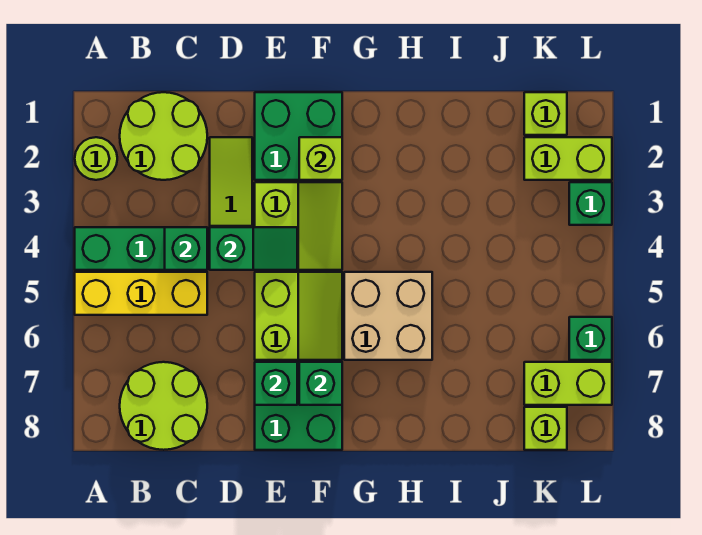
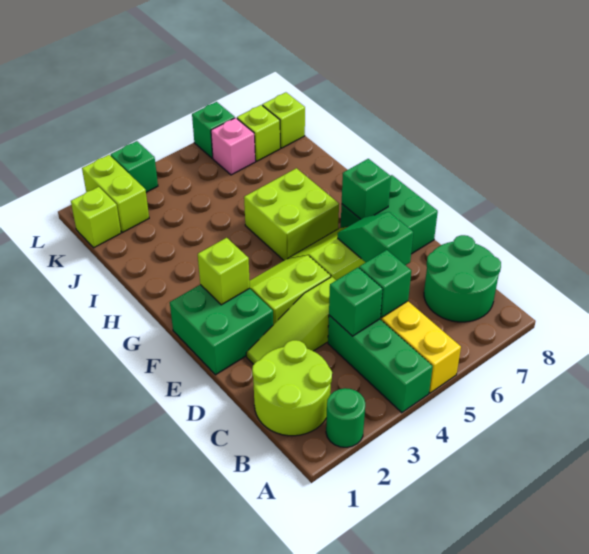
lime 1x1 round brick [75,137,117,180] -> green 1x1 round brick [326,388,365,447]
lime 2x2 round brick [120,362,207,450] -> green 2x2 round brick [424,235,501,322]
green 1x2 slope [210,227,297,270] -> green 1x2 slope moved to [338,212,413,265]
green 1x1 brick [255,362,297,405] -> green 1x1 brick moved to [359,250,411,318]
tan 2x2 brick [344,272,432,360] -> lime 2x2 brick [244,168,339,260]
none -> pink 1x1 brick [211,118,255,175]
lime 1x2 brick [524,362,612,405] -> lime 1x1 brick [237,105,280,161]

